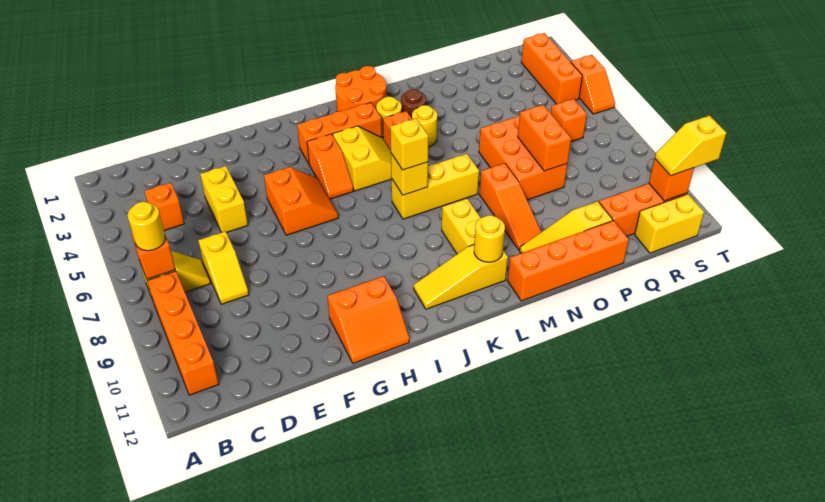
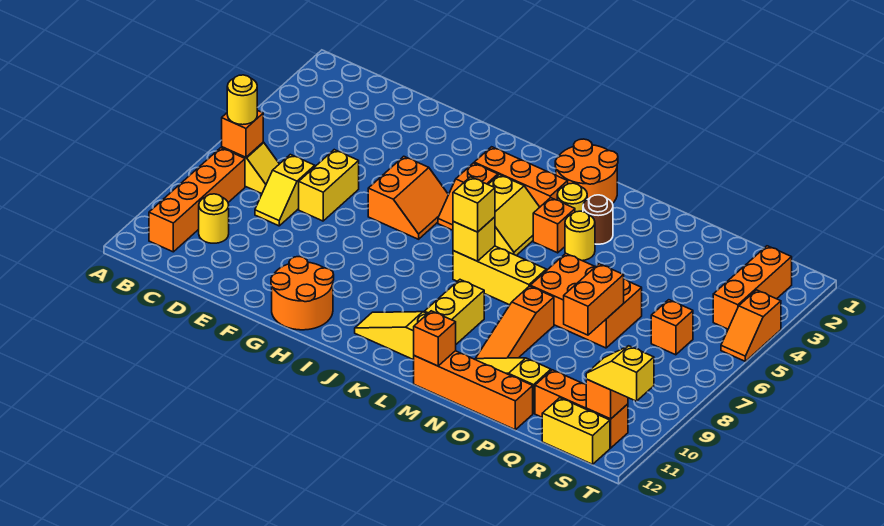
orange 1x1 brick [145,183,184,230] -> orange 1x1 brick moved to [414,311,456,366]
yellow 1x2 brick [200,166,248,233] -> yellow 1x2 brick moved to [299,150,359,221]
orange 2x2 slope [328,276,409,363] -> orange 2x2 round brick [271,257,334,330]
yellow 1x1 round brick [474,215,505,262] -> yellow 1x1 round brick moved to [199,194,229,243]
orange 2x3 brick [479,115,567,200] -> orange 2x3 brick turned to [530,254,642,348]

